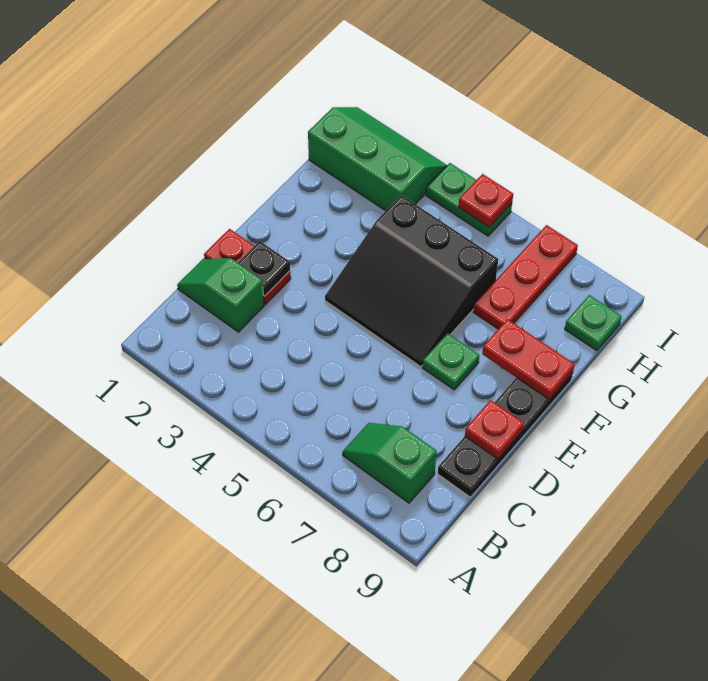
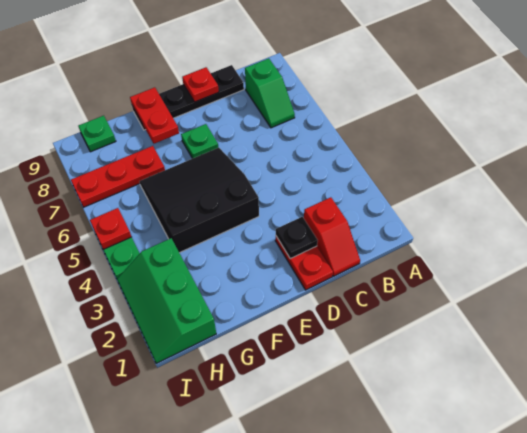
green 1x2 slope [177,258,264,332] -> red 1x2 slope [304,197,360,276]
black 3x3 slope [325,195,498,367] -> black 3x3 slope turned to [139,147,259,253]

